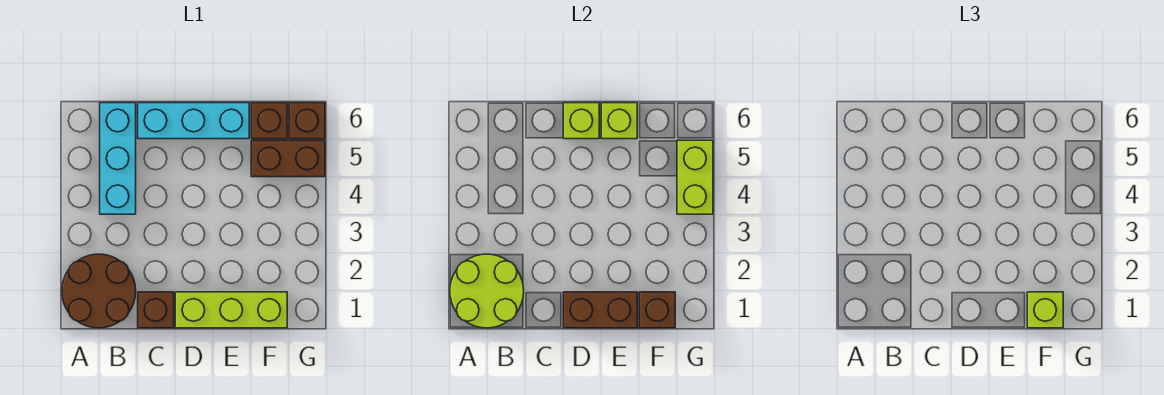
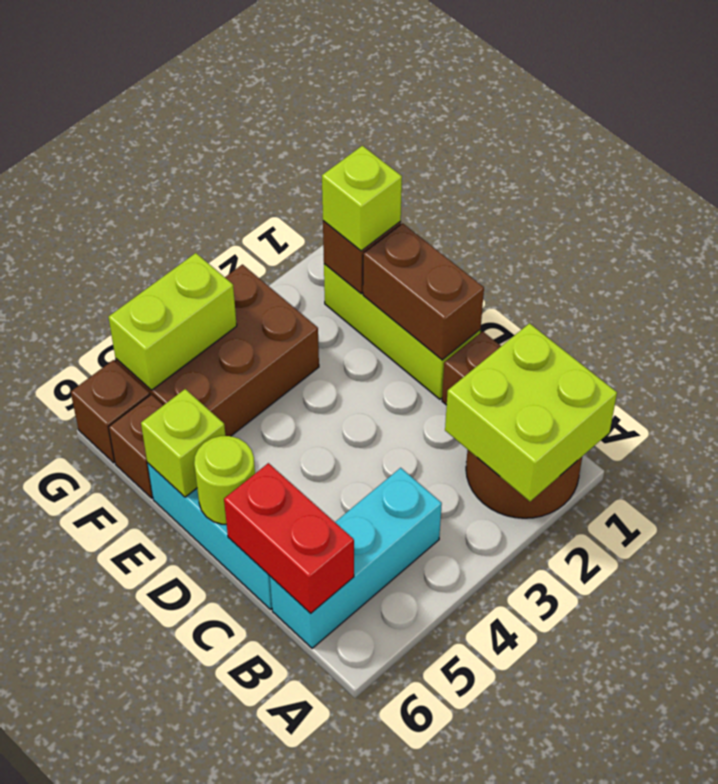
lime 2x2 round brick [450,254,524,328] -> lime 2x2 brick [445,323,617,501]
none -> red 1x2 brick [224,463,354,613]
lime 1x1 brick [563,103,599,139] -> lime 1x1 round brick [194,436,255,524]
brown 1x2 brick [251,140,325,177] -> brown 2x3 brick [116,265,319,436]

